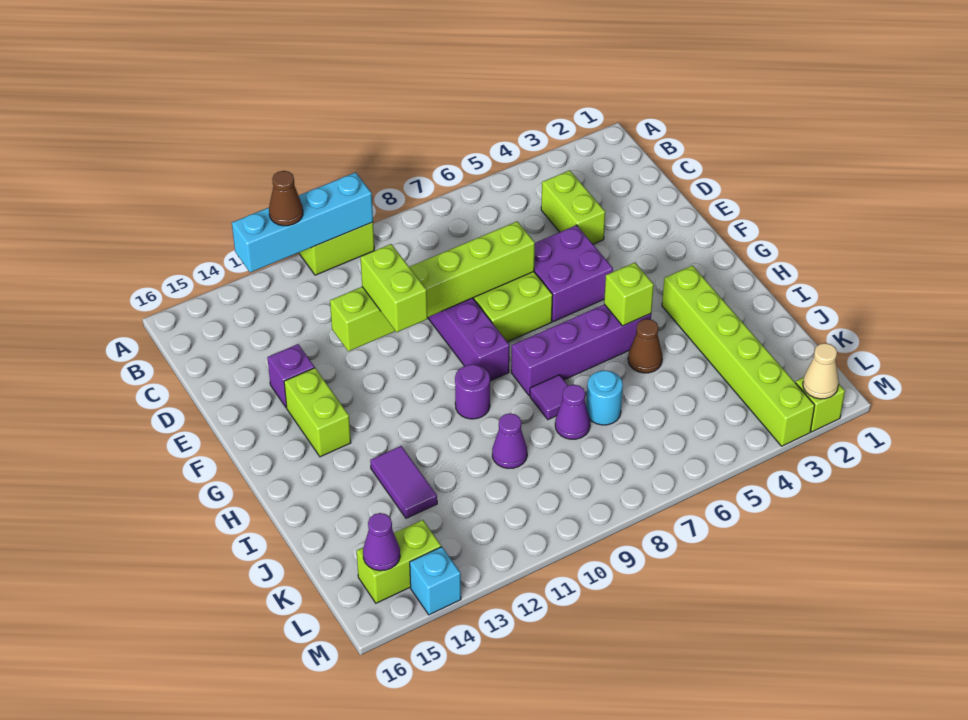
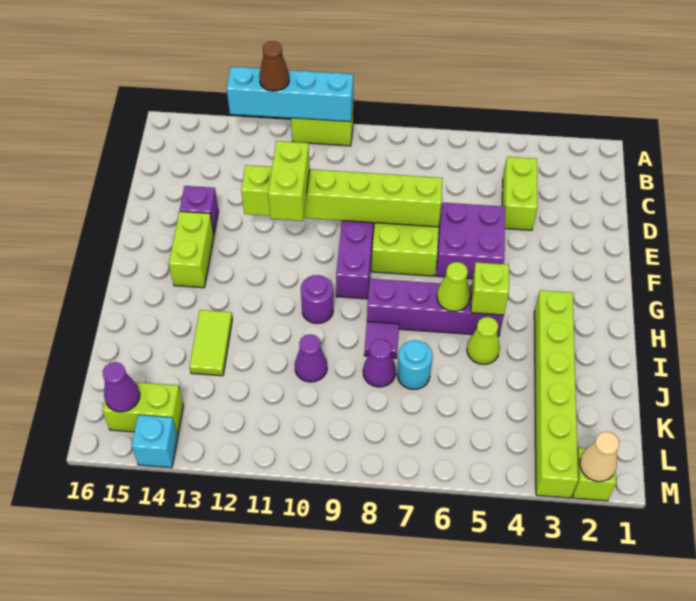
none -> lime 1x1 cone [437,262,470,311]
brown 1x1 cone [628,319,662,373] -> lime 1x1 cone [467,317,500,364]
purple 1x2 tile [370,446,437,518] -> lime 1x2 tile [189,310,232,376]

